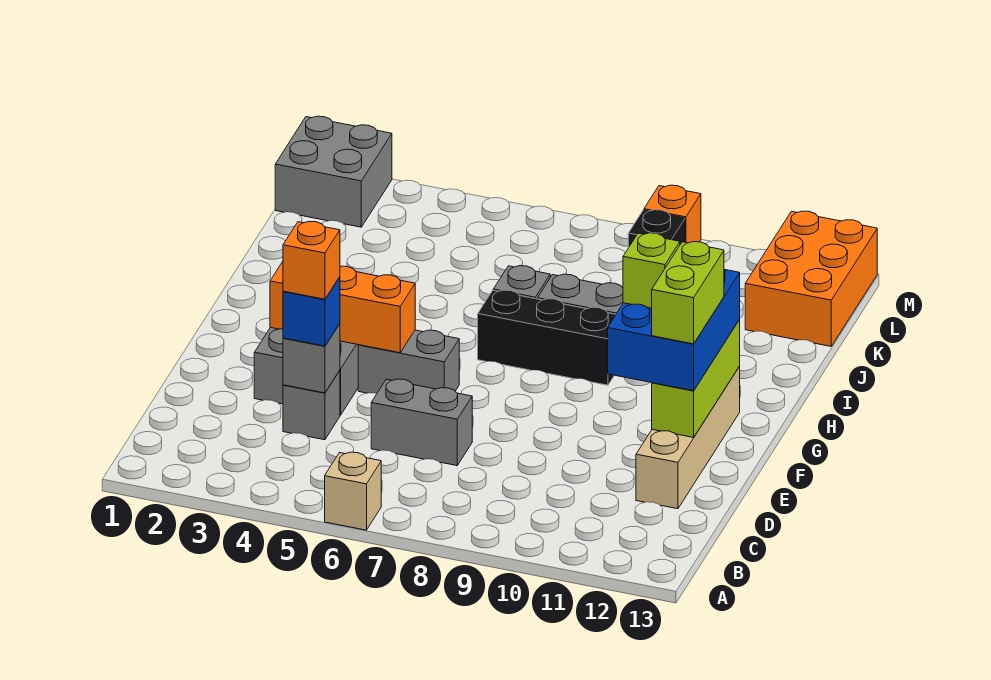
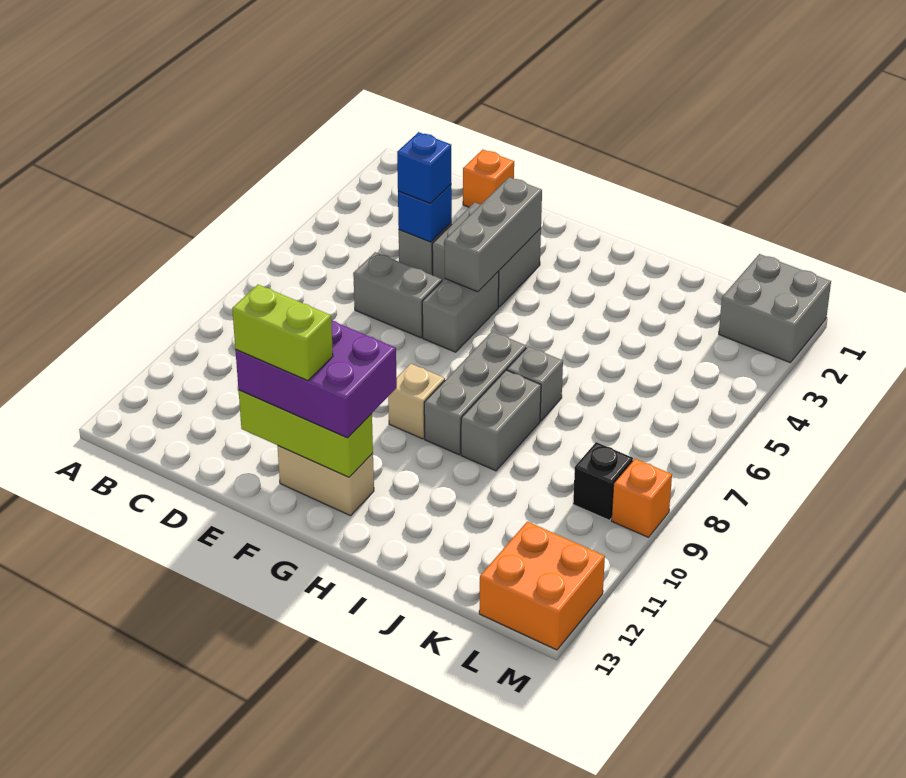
tan 1x1 brick [325,452,381,530] -> tan 1x1 brick moved to [388,364,445,439]
grey 1x1 brick [283,324,340,393] -> blue 1x1 brick [398,185,452,242]
orange 1x1 brick [283,222,340,299] -> orange 1x1 brick moved to [463,150,514,207]
grey 1x2 brick [371,379,472,466] -> grey 1x2 brick turned to [353,252,442,338]
tan 1x4 brick [636,367,740,509] -> tan 1x2 brick [278,446,374,516]
blue 2x3 brick [608,270,740,391] -> purple 2x3 brick [235,321,397,438]
orange 1x3 brick [270,262,415,353] -> grey 1x3 brick [445,177,542,292]
lime 1x1 brick [623,233,680,308] -> none
black 1x3 brick [478,290,616,385] -> grey 1x3 brick [424,332,526,455]
orange 2x3 brick [745,211,877,346] -> orange 2x2 brick [479,522,605,650]

